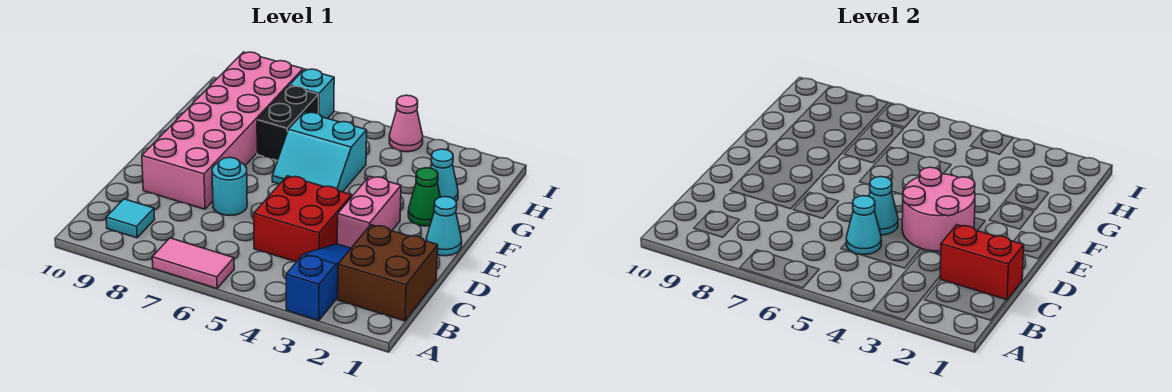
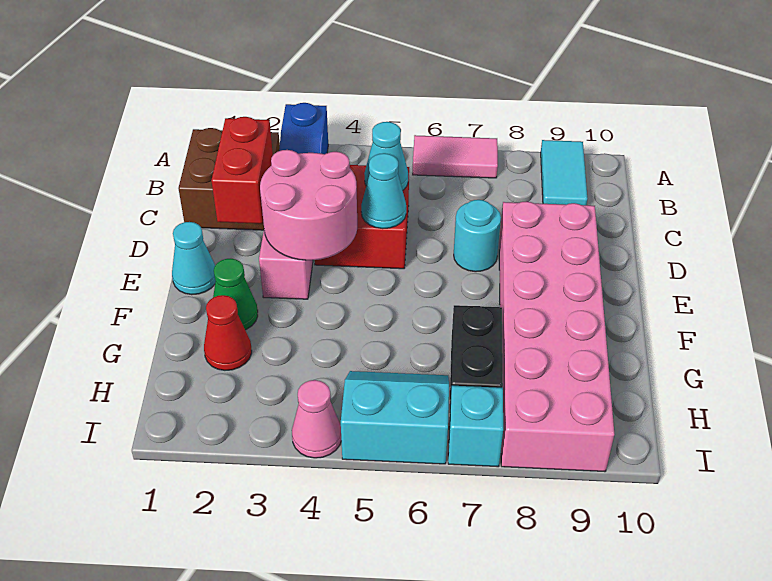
cyan 1x1 tile [106,199,155,238] -> cyan 1x2 tile [541,140,587,205]
red 1x2 brick [940,225,1024,300] -> red 1x2 brick turned to [211,117,273,224]
cyan 2x2 slope [272,112,367,192] -> cyan 2x2 slope moved to [341,371,449,464]
cyan 1x1 cone [430,149,458,202] -> red 1x1 cone [204,295,252,370]

